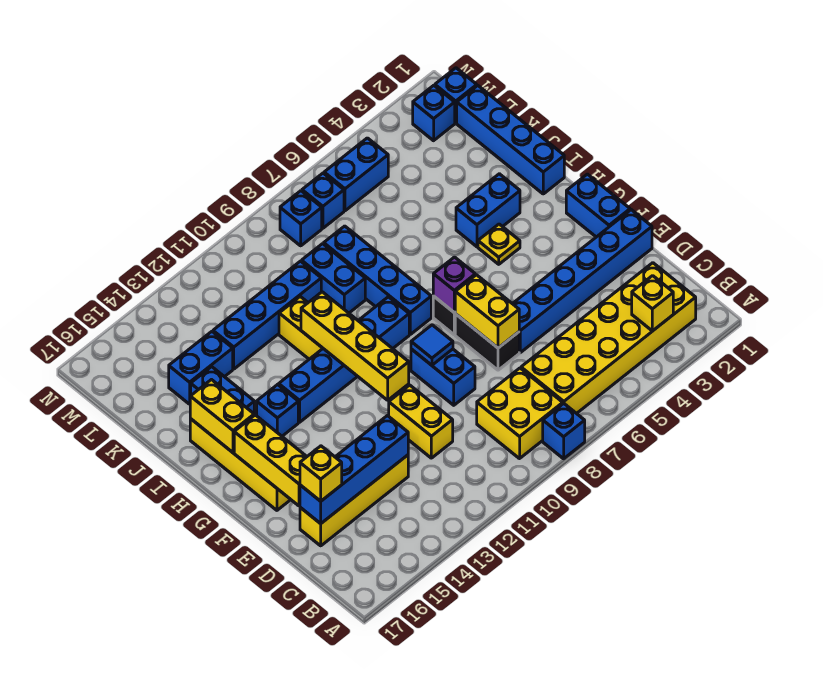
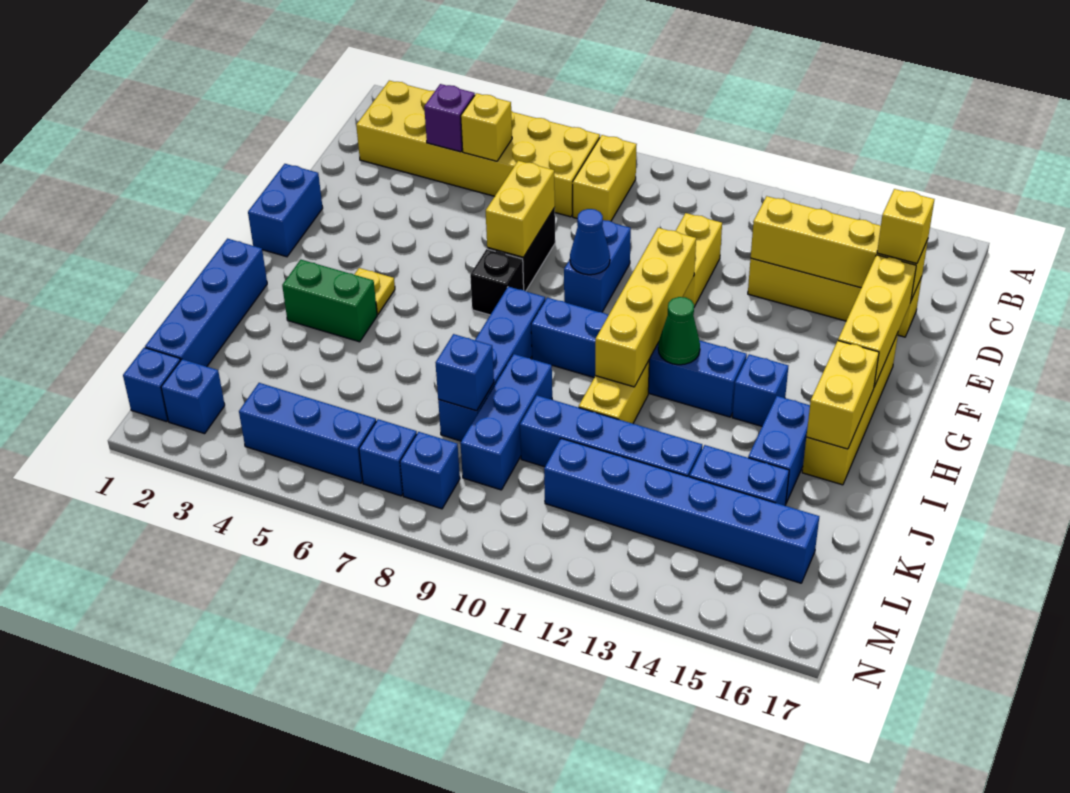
blue 1x1 brick [543,404,585,459] -> blue 1x1 brick moved to [435,334,494,411]
yellow 1x1 brick [632,276,673,331] -> yellow 1x1 brick moved to [461,93,512,161]
yellow 2x2 brick [477,368,563,459] -> yellow 1x2 brick [573,135,637,221]
blue 1x4 brick [300,416,408,524] -> yellow 1x4 brick [751,196,928,300]
blue 1x6 brick [513,210,652,353] -> blue 1x6 brick moved to [544,438,819,583]
blue 1x1 tile [411,325,453,365] -> blue 1x1 cone [570,209,610,275]
purple 1x1 brick [433,257,475,313] -> purple 1x1 brick moved to [424,84,475,152]
none -> green 1x1 cone [658,297,700,365]
blue 1x2 brick [456,174,520,247] -> green 1x2 brick [282,260,377,342]
blue 1x2 brick [302,244,365,313] -> blue 1x3 brick [461,354,552,490]
blue 1x2 brick [324,138,388,211] -> blue 1x3 brick [239,383,376,483]

